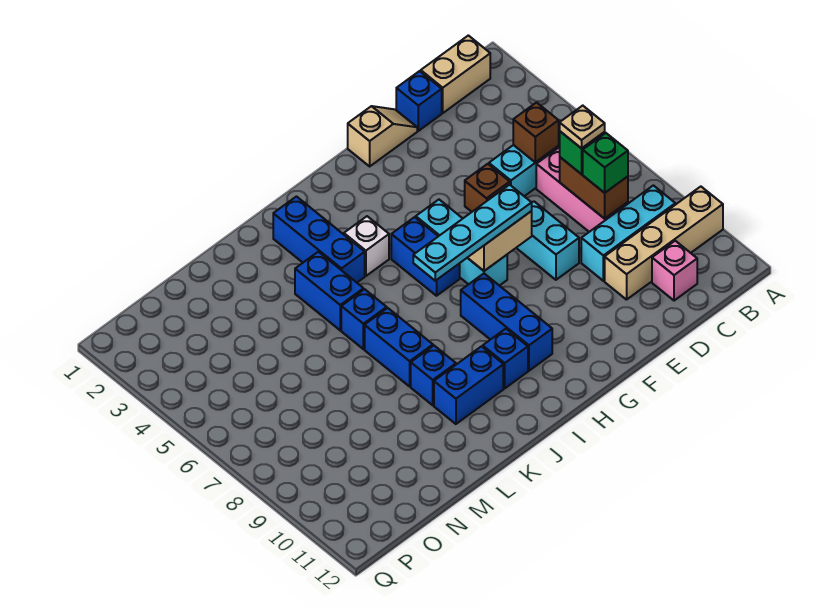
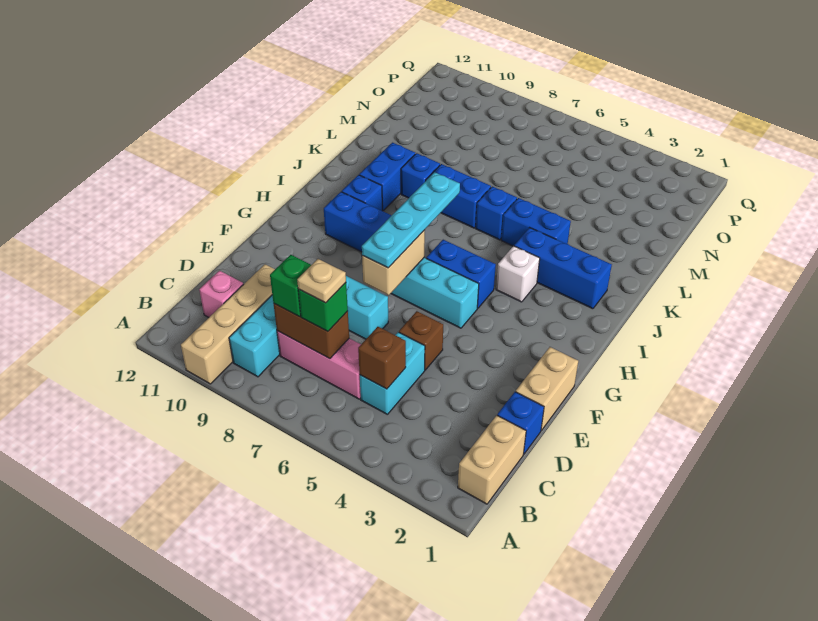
tan 1x2 slope [348,106,417,166] -> tan 1x2 brick [516,347,578,430]

